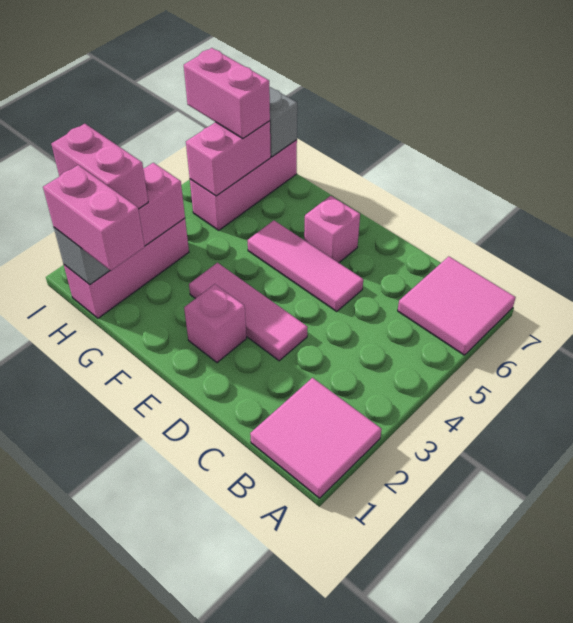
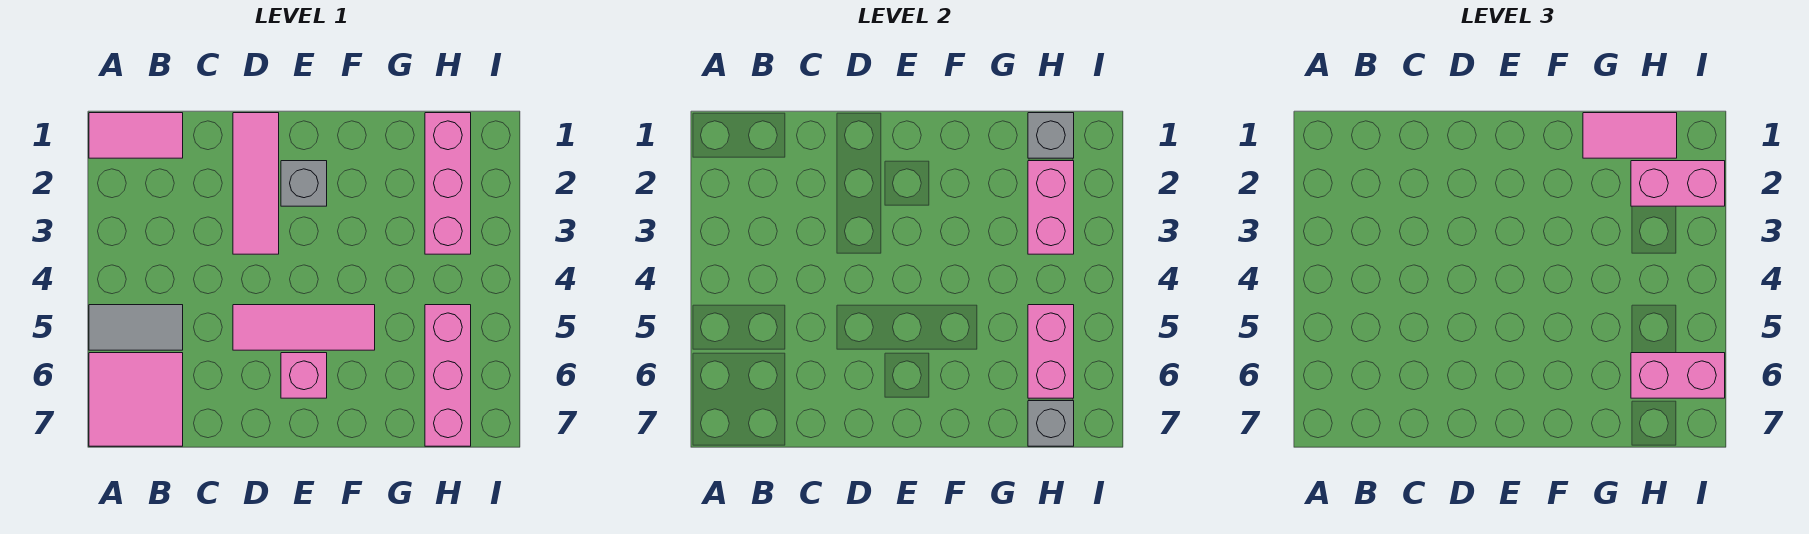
pink 2x2 tile [250,378,382,498] -> pink 1x2 tile [89,113,183,158]
none -> grey 1x2 tile [89,305,183,350]
pink 1x3 tile [189,263,308,361] -> pink 1x3 tile turned to [233,113,279,254]
pink 1x1 brick [184,284,246,363] -> grey 1x1 brick [281,161,327,206]
pink 1x2 brick [43,165,145,271] -> pink 1x2 tile [1583,113,1677,158]

